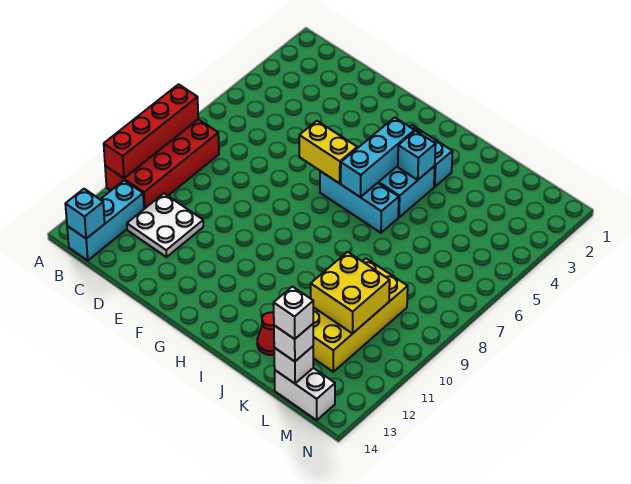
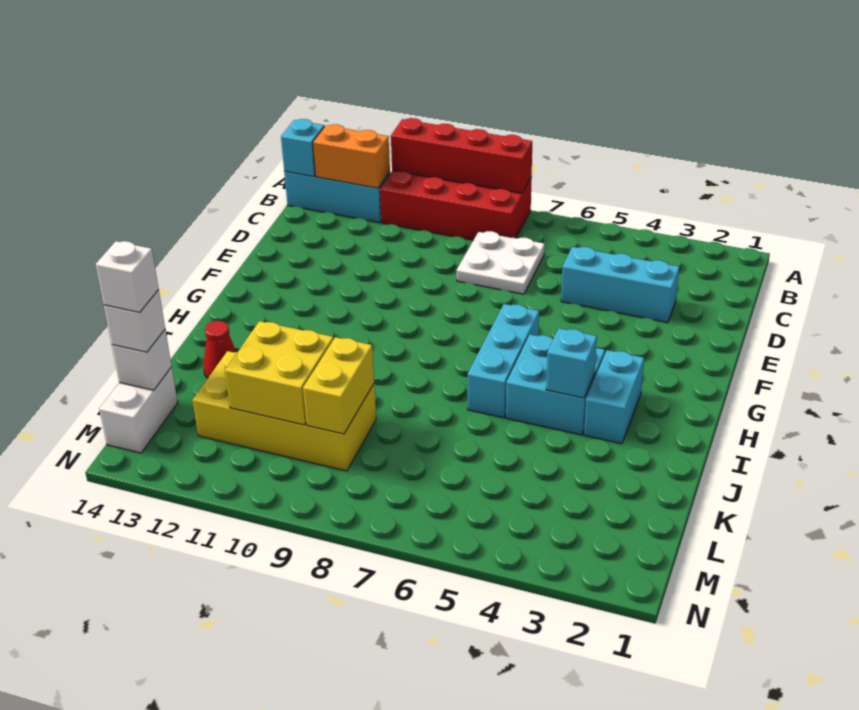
none -> orange 1x2 brick [313,124,390,188]
white 2x2 plate [127,194,203,257] -> white 2x2 plate moved to [457,231,545,294]
yellow 1x2 brick [299,121,357,183] -> yellow 1x2 brick moved to [303,337,374,434]
cyan 1x3 brick [341,117,415,197] -> cyan 1x3 brick moved to [561,247,679,323]

